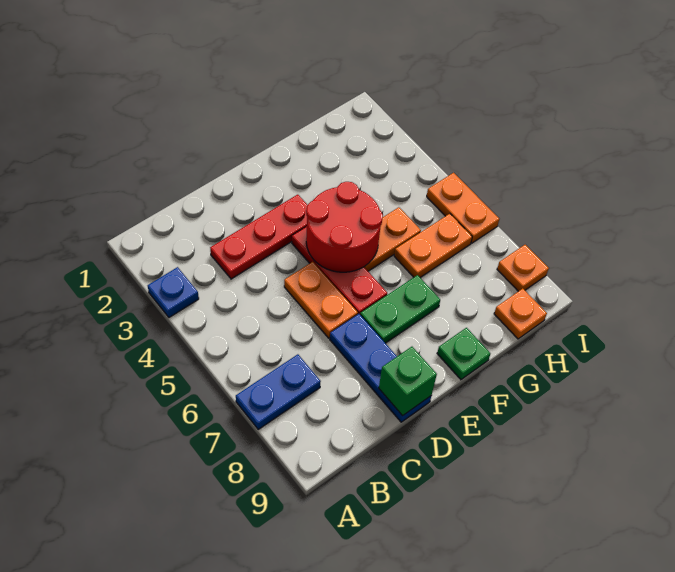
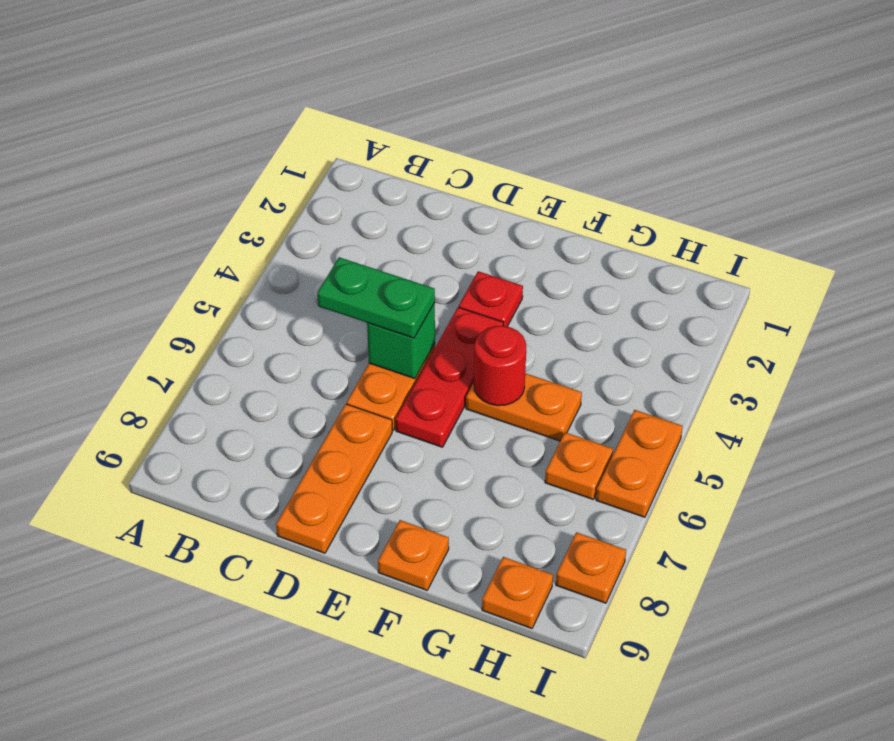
blue 1x1 plate [148,267,199,317] -> none
blue 1x2 plate [236,354,321,429] -> none
red 1x3 plate [210,195,307,279] -> red 1x1 plate [459,271,523,327]
blue 1x3 plate [330,314,431,422] -> orange 1x3 plate [276,404,392,553]
green 1x1 brick [379,347,437,416] -> green 1x1 brick moved to [367,303,435,379]
red 2x2 round brick [306,182,383,272] -> red 1x1 round brick [474,326,526,406]
green 1x2 plate [360,275,440,343] -> green 1x2 plate moved to [317,257,435,338]
green 1x1 plate [437,328,490,380] -> orange 1x1 plate [378,520,449,590]
orange 1x2 plate [394,214,472,278] -> orange 1x1 plate [545,432,613,499]

